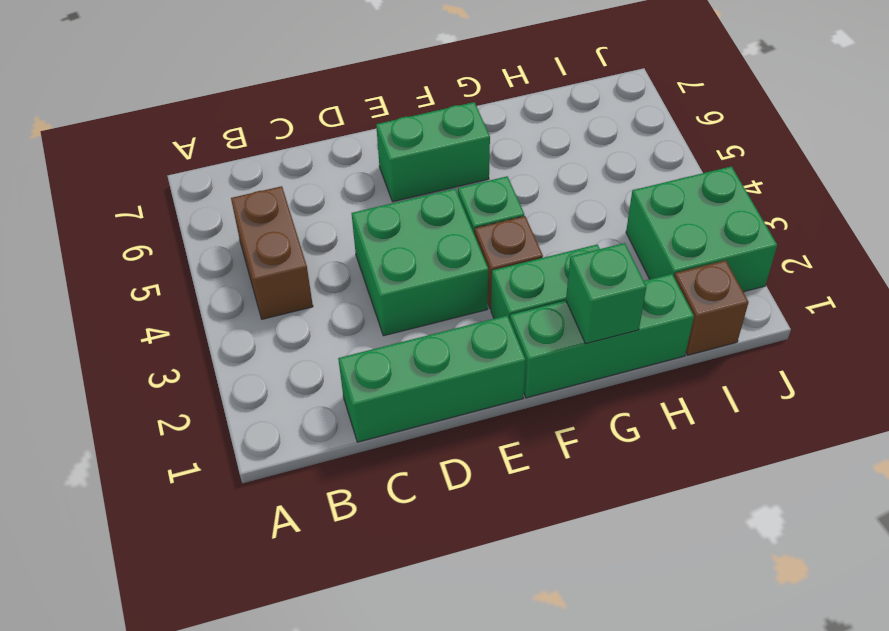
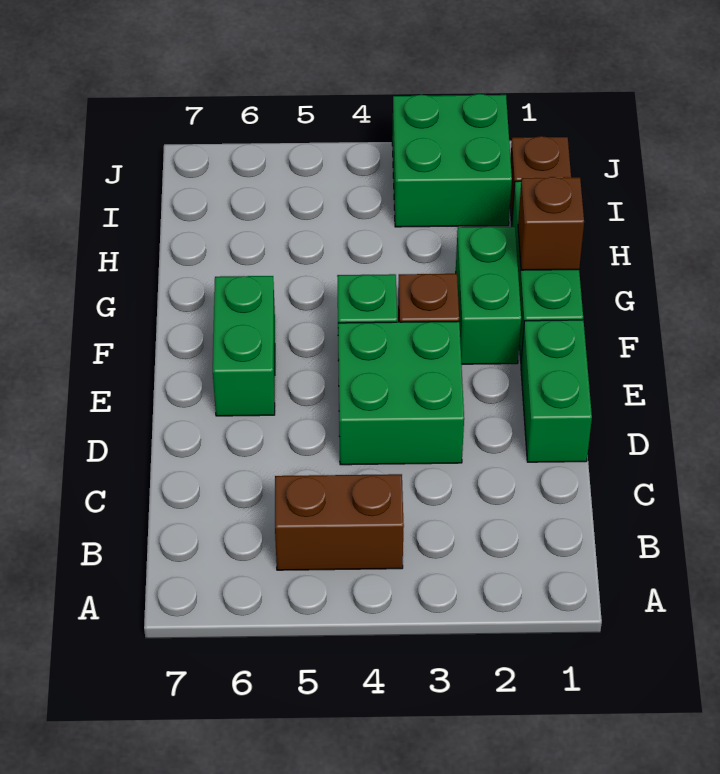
green 1x3 brick [338,316,526,442] -> green 1x2 brick [521,320,592,462]
green 1x1 brick [566,243,646,344] -> brown 1x1 brick [518,177,584,270]

